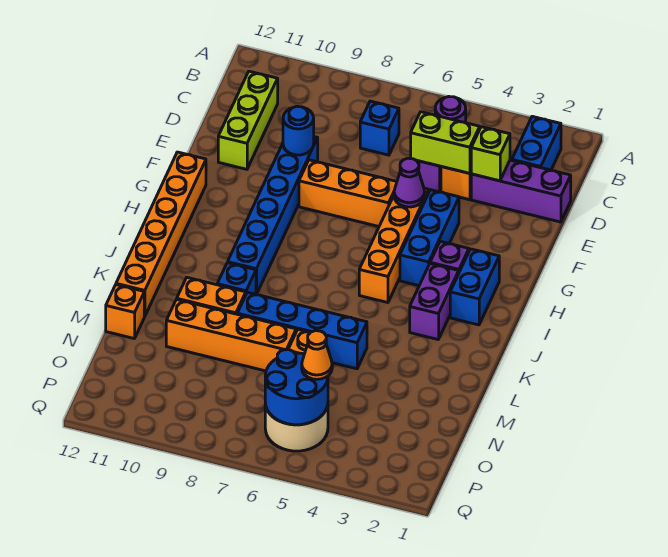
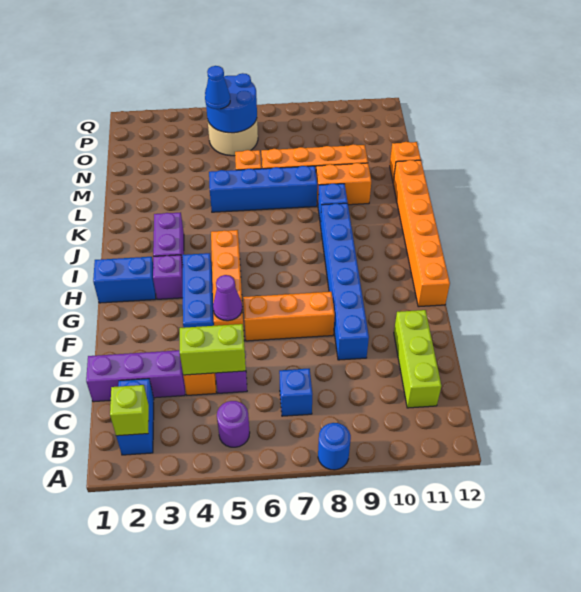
lime 1x1 brick [471,127,510,181] -> lime 1x1 brick moved to [110,385,149,436]
blue 1x1 round brick [283,106,314,155] -> blue 1x1 round brick moved to [318,423,351,470]
blue 1x2 brick [450,249,499,325] -> blue 1x2 brick turned to [93,257,156,303]
orange 1x1 cone [302,331,332,379] -> blue 1x1 cone [205,66,230,109]

